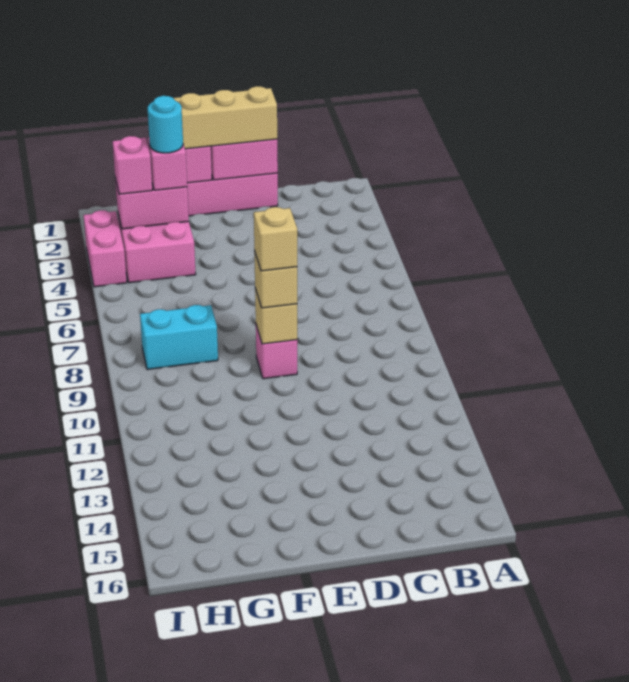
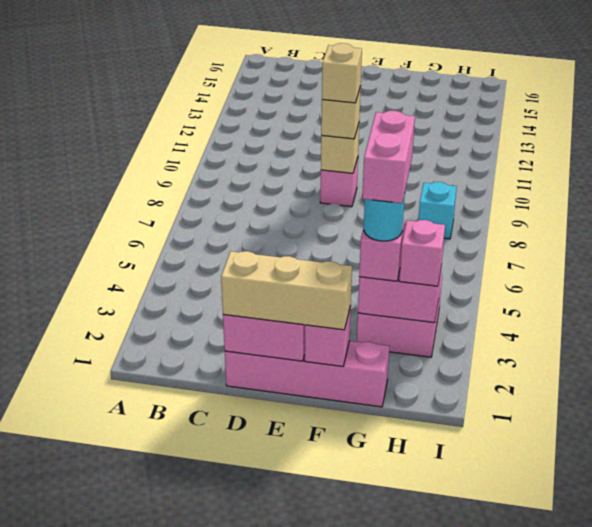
cyan 1x2 brick [140,305,218,370] -> cyan 1x1 brick [418,182,457,239]
pink 1x2 brick [84,210,127,287] -> pink 1x2 brick moved to [362,111,415,203]

